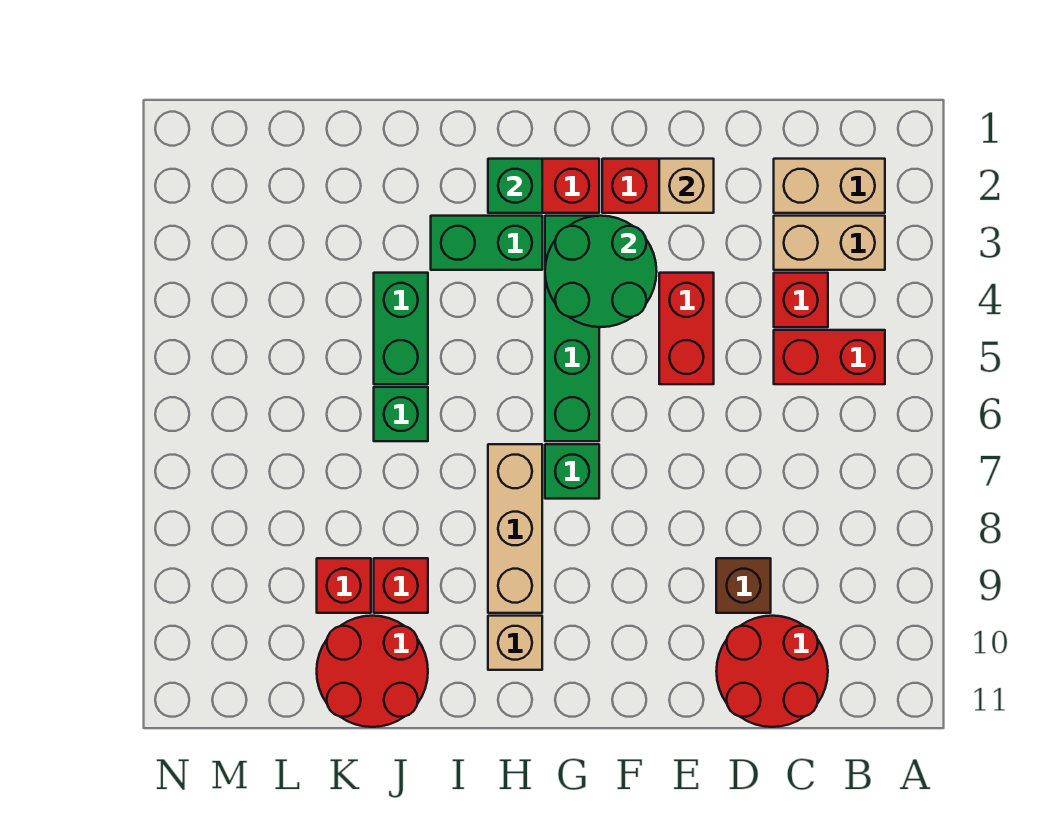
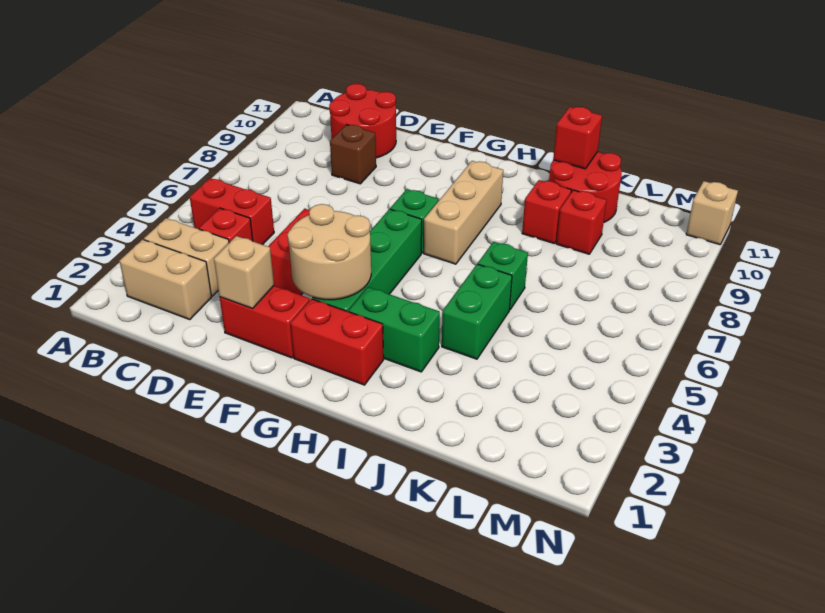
green 2x2 round brick [545,216,657,327] -> tan 2x2 round brick [287,204,371,300]
green 1x1 brick [488,159,542,213] -> none
tan 1x1 brick [488,616,542,670] -> tan 1x1 brick moved to [686,181,738,245]
none -> red 1x1 brick [553,107,602,169]

